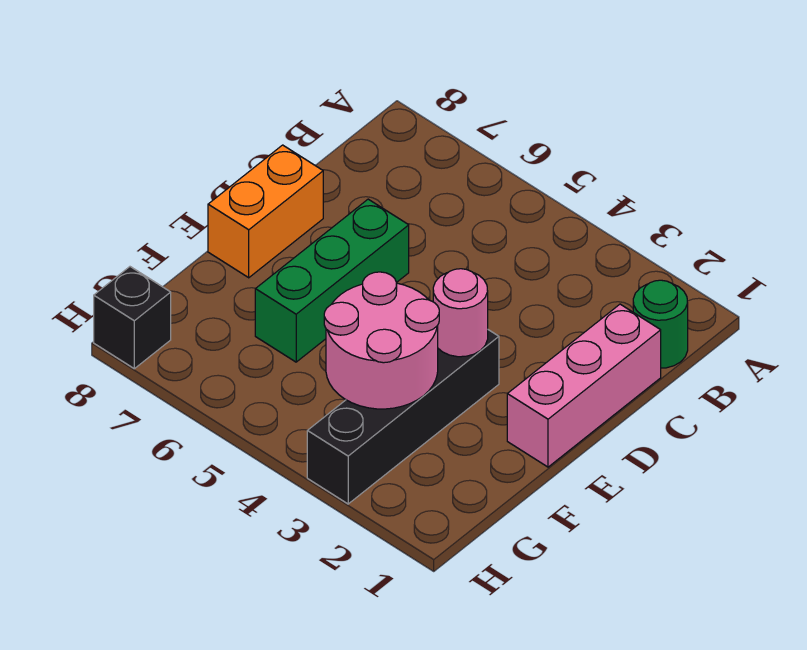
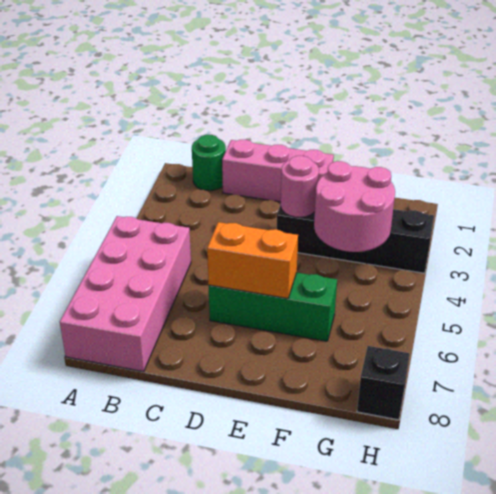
none -> pink 2x4 brick [60,216,191,372]
orange 1x2 brick [208,145,323,278] -> orange 1x2 brick moved to [207,222,298,299]

